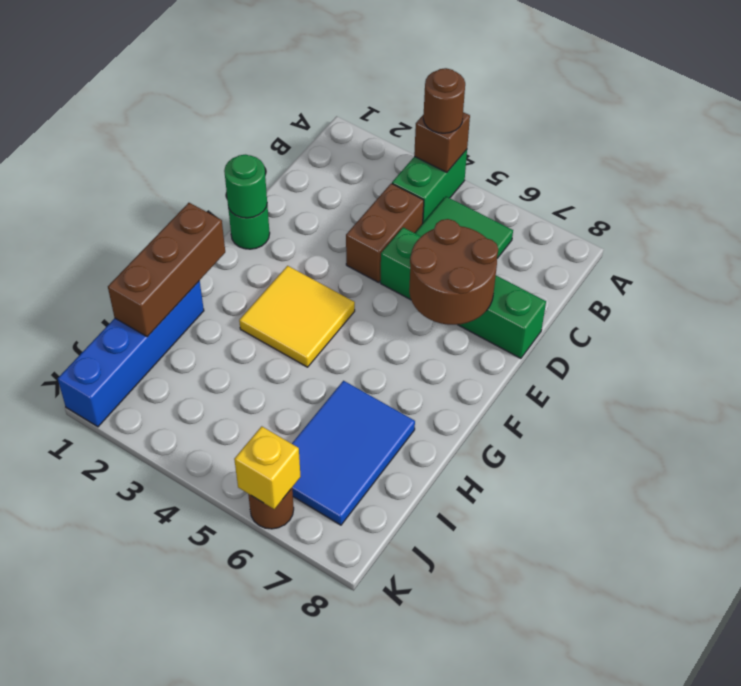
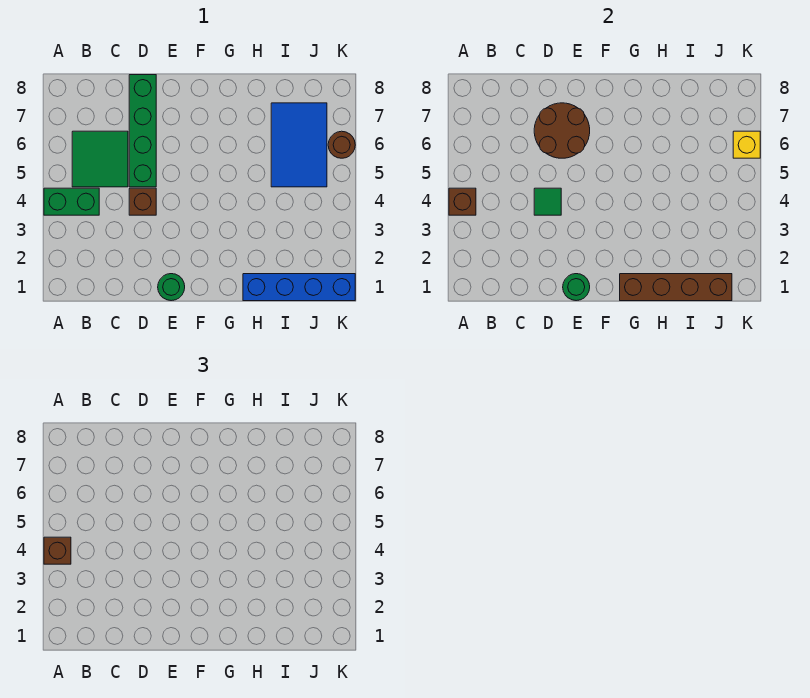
brown 1x1 round brick [423,68,465,133] -> brown 1x1 brick [44,537,71,564]
brown 1x2 brick [346,183,424,282] -> brown 1x1 brick [129,188,156,215]
none -> green 1x1 tile [534,188,561,215]
yellow 2x2 tile [239,266,355,367] -> none
brown 1x3 brick [108,203,225,337] -> brown 1x4 brick [620,274,732,301]
blue 2x3 tile [292,381,415,525] -> blue 2x3 tile turned to [271,103,327,187]

